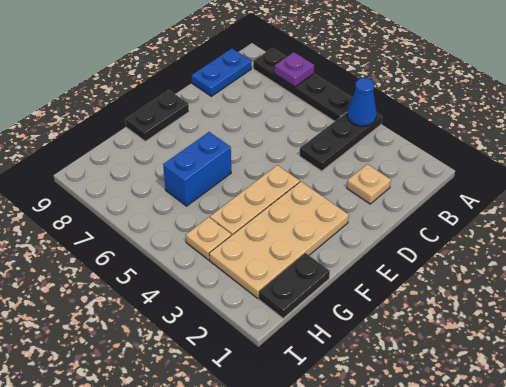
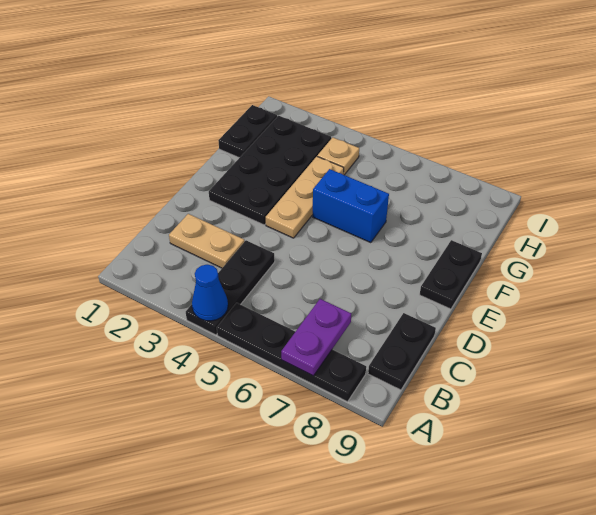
purple 1x1 plate [274,52,314,87] -> purple 1x2 plate [281,299,351,376]
blue 1x2 plate [192,48,251,96] -> black 1x2 plate [368,313,436,390]
tan 1x1 plate [347,164,391,204] -> tan 1x2 plate [169,214,245,268]
tan 2x4 plate [209,182,349,298] -> black 2x4 plate [209,116,331,225]
blue 1x2 brick [163,132,231,206] -> blue 1x2 brick turned to [313,169,389,243]

